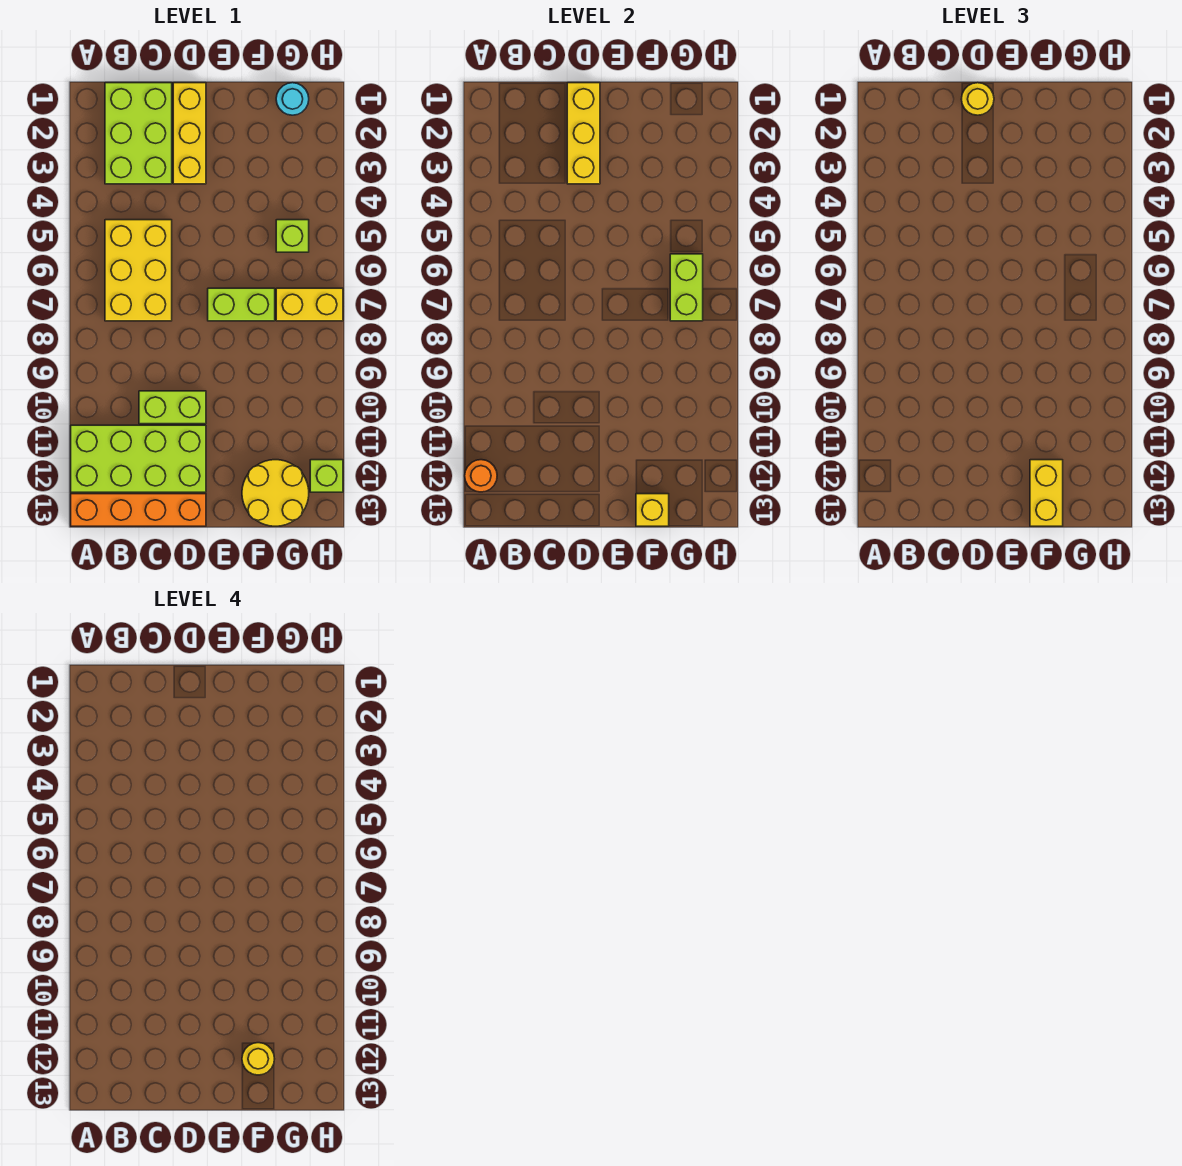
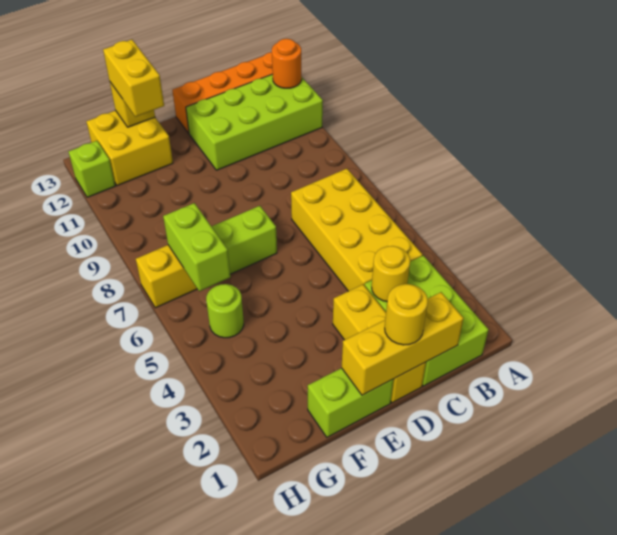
yellow 2x3 brick [105,220,172,321] -> yellow 2x4 brick [291,169,422,291]
lime 1x2 brick [139,391,206,424] -> lime 1x2 brick moved to [308,368,394,437]
yellow 1x3 brick [567,83,600,184] -> yellow 1x3 brick turned to [342,292,464,395]
yellow 2x2 round brick [242,460,309,526] -> yellow 2x2 brick [86,110,173,186]
yellow 1x1 round brick [242,1043,274,1075] -> yellow 1x1 round brick moved to [372,246,410,301]
cyan 1x1 round brick [276,83,309,115] -> none
lime 1x1 brick [276,220,309,252] -> lime 1x1 round brick [206,284,244,338]

